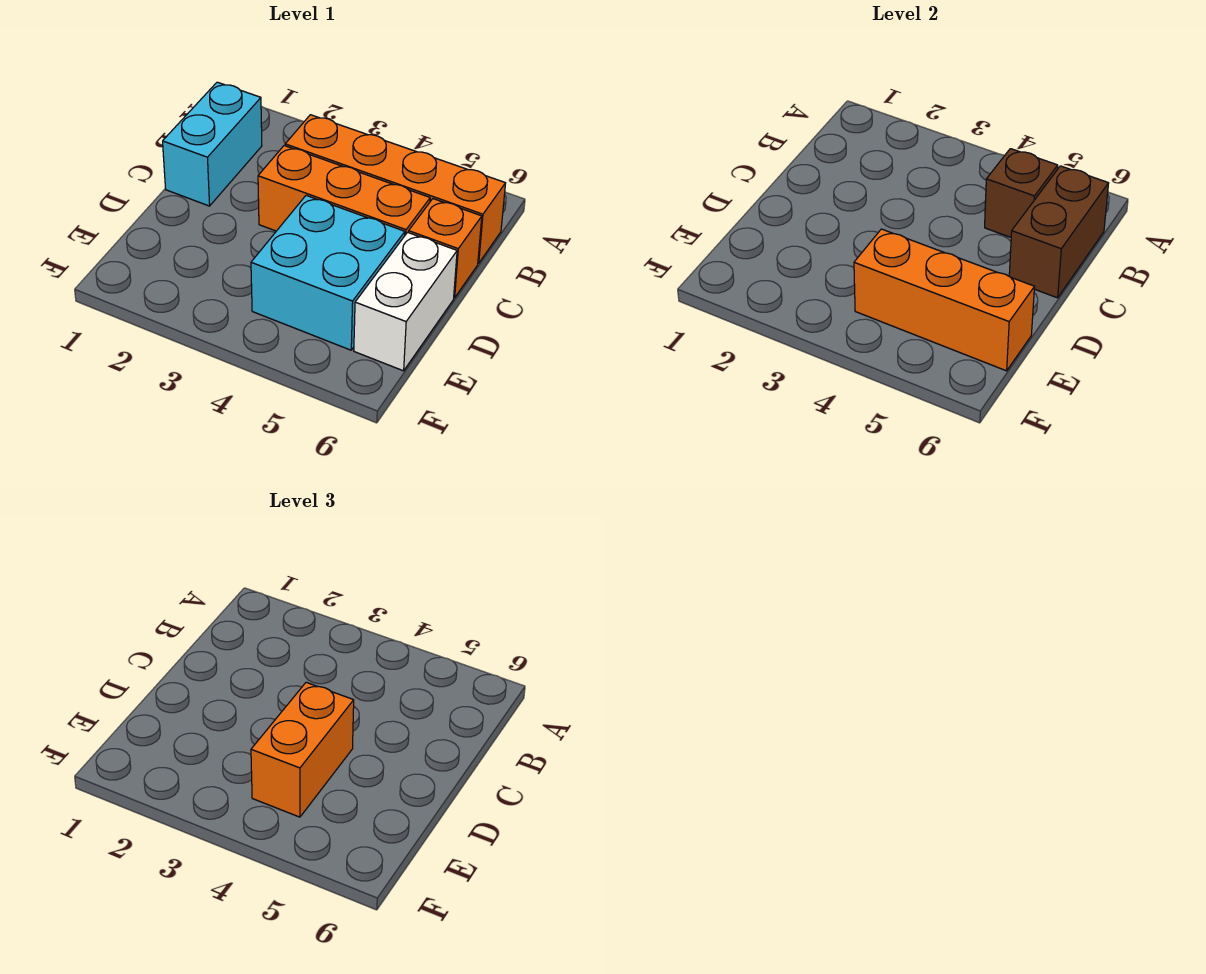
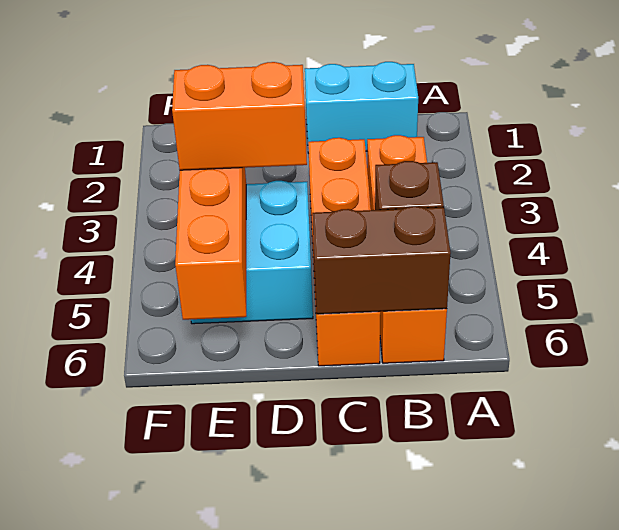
white 1x2 brick [354,232,457,371] -> none

